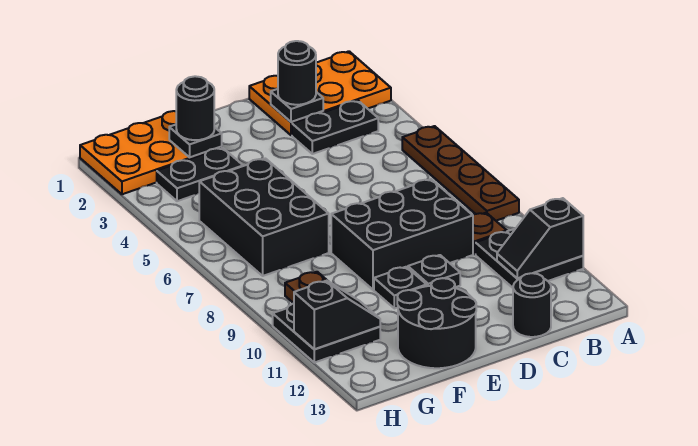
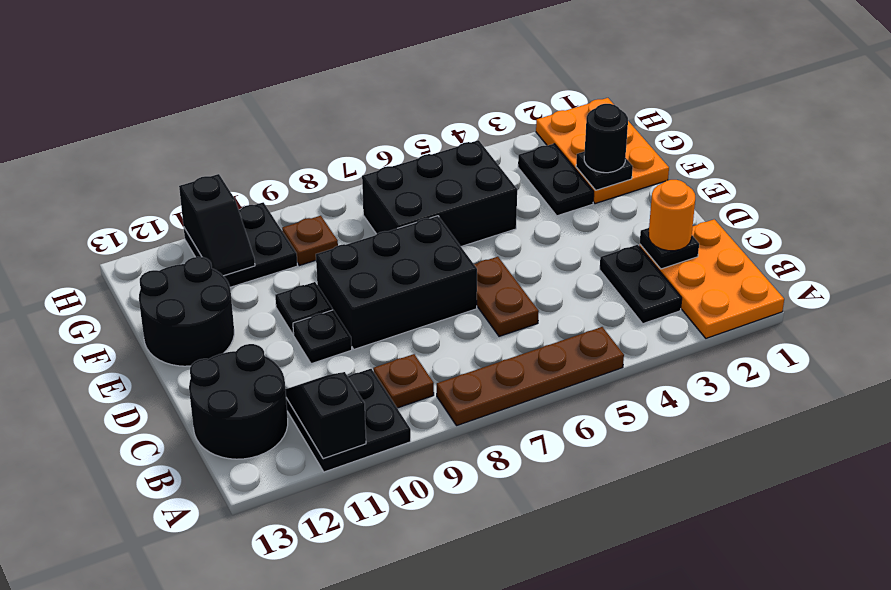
black 1x1 round brick [278,41,316,105] -> orange 1x1 round brick [649,180,695,251]
none -> brown 1x2 plate [474,257,539,336]
black 2x3 brick [331,179,473,290] -> black 2x3 brick turned to [316,216,477,349]
black 1x1 round brick [513,273,551,337] -> black 2x2 round brick [189,344,288,459]

